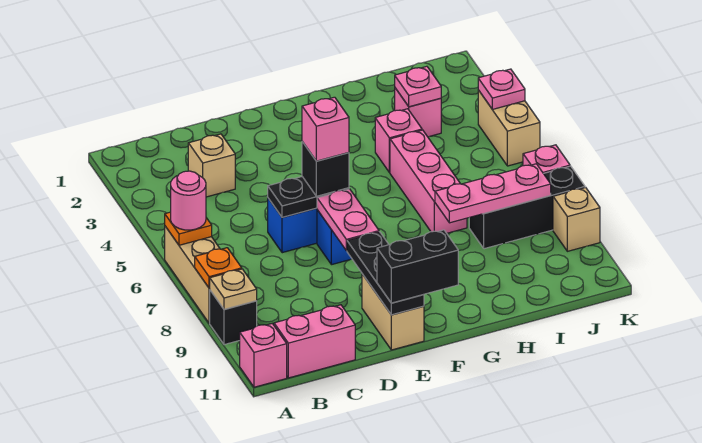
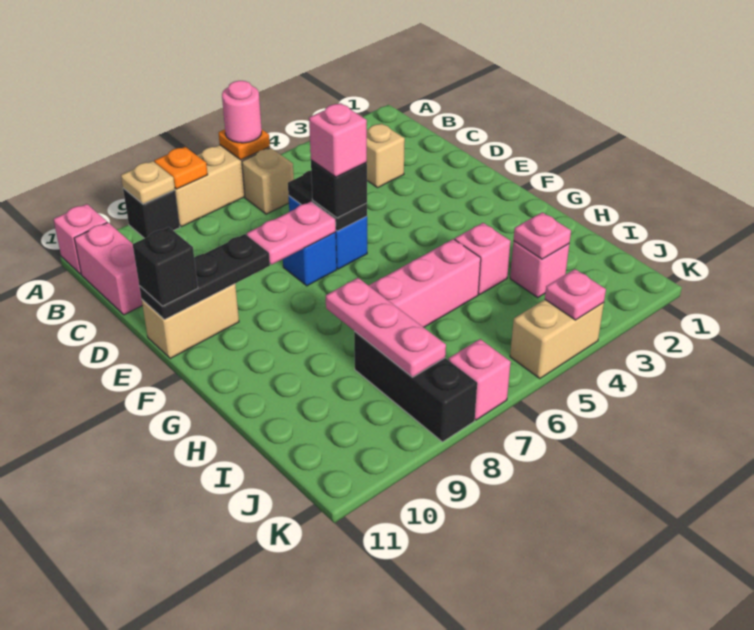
black 1x2 brick [377,230,458,303] -> black 1x1 brick [133,227,198,306]
tan 1x1 brick [553,188,600,251] -> tan 1x1 brick moved to [242,148,294,214]

